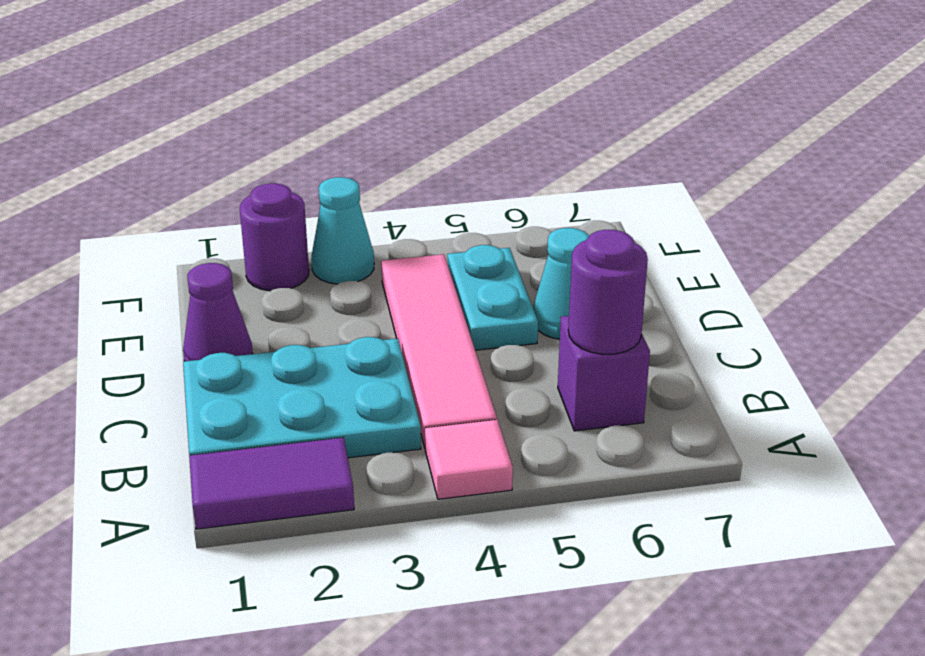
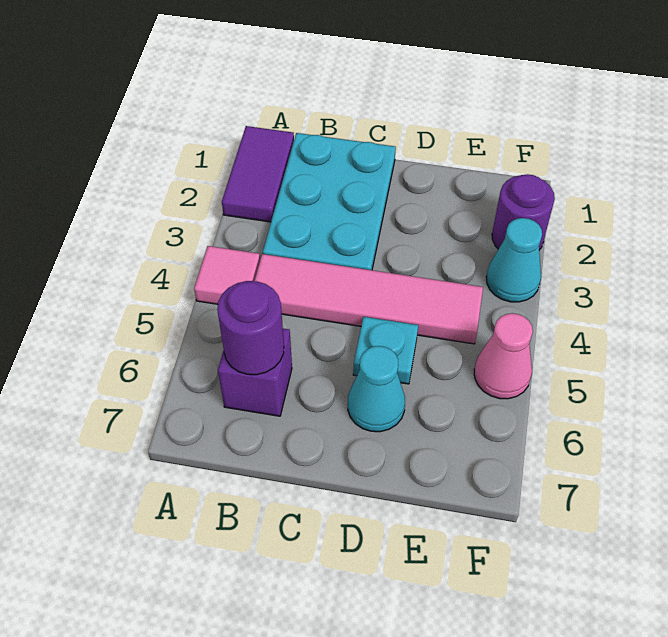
purple 1x1 cone [183,263,253,361] -> none
cyan 1x2 plate [447,245,538,350] -> cyan 1x1 plate [353,317,418,384]
none -> pink 1x1 cone [474,313,533,399]

